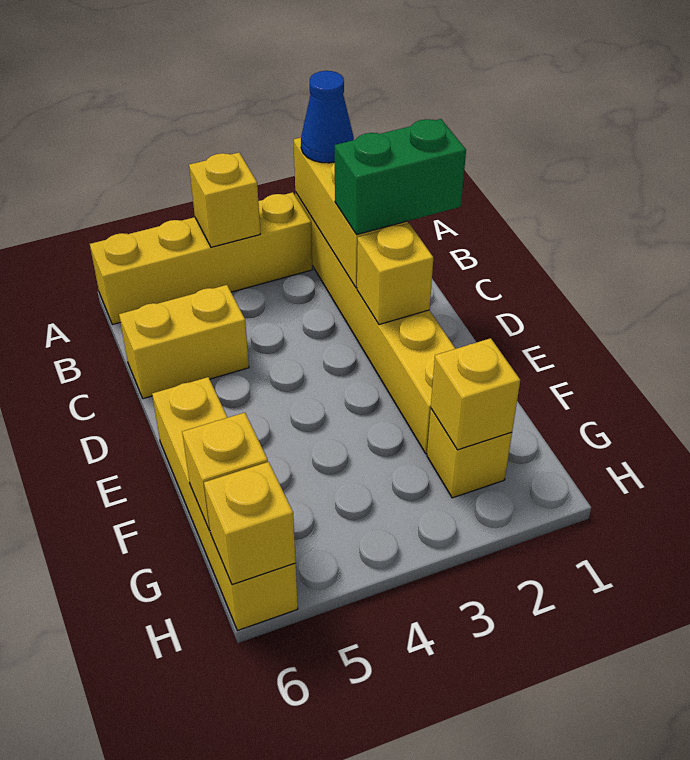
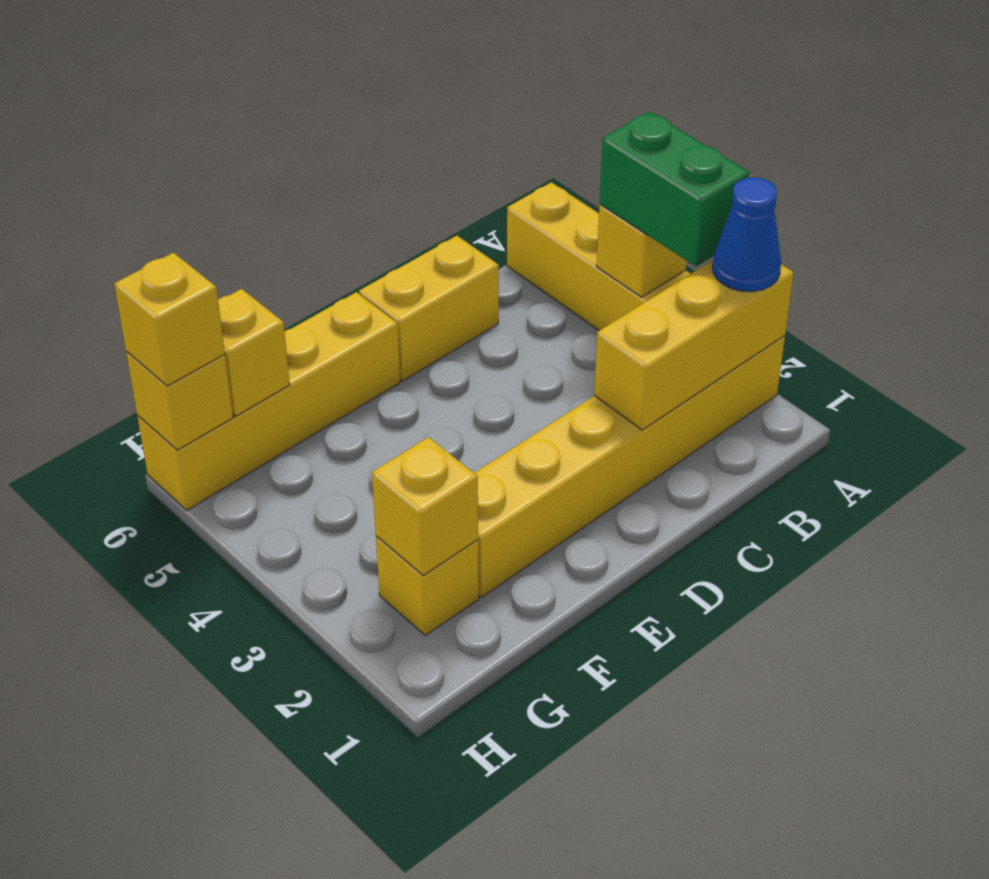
green 1x2 brick [335,119,466,235] -> green 1x2 brick moved to [600,112,749,267]
yellow 1x2 brick [119,285,249,399] -> yellow 1x2 brick turned to [359,236,499,381]
yellow 1x1 brick [357,223,433,324] -> yellow 1x1 brick moved to [114,253,225,386]

